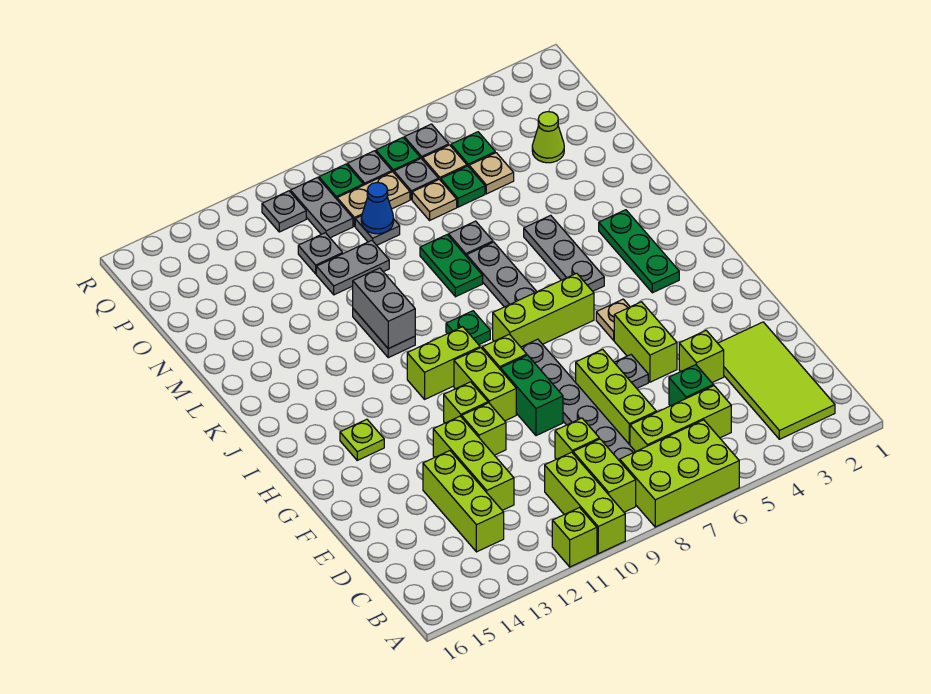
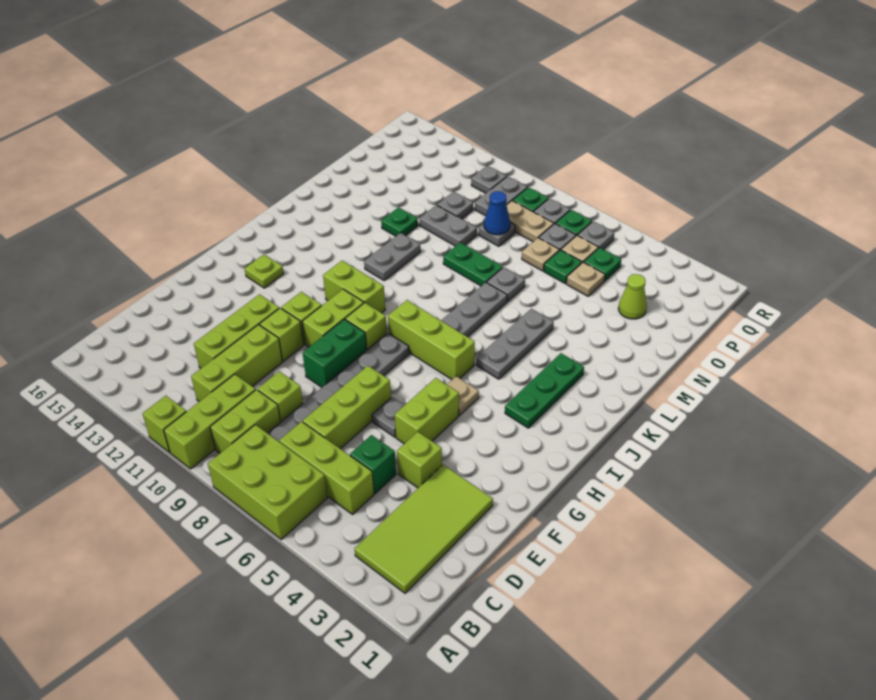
lime 1x3 brick [423,451,504,552] -> lime 1x3 brick moved to [191,325,282,402]
green 1x1 plate [446,311,490,345] -> green 1x1 plate moved to [381,207,418,236]
grey 1x2 brick [353,268,415,349] -> none
green 1x2 plate [420,235,483,297] -> green 1x2 plate turned to [443,242,503,286]

